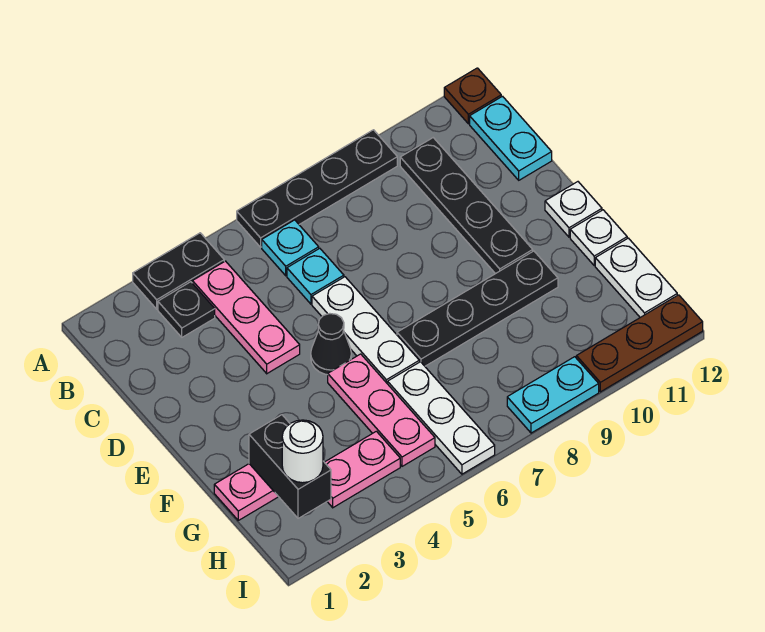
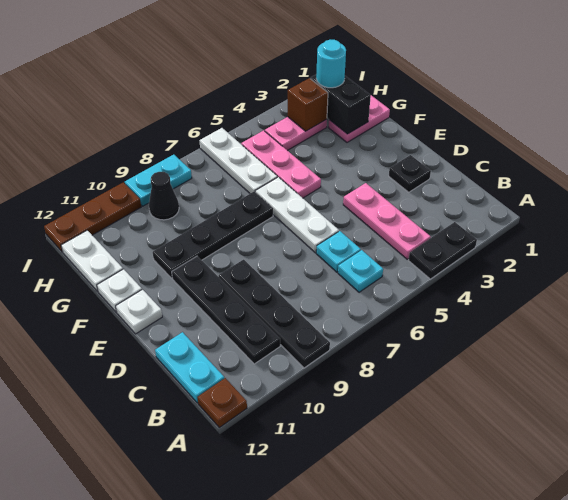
black 1x4 plate [237,130,397,247] -> black 1x4 plate turned to [219,260,330,368]
black 1x1 plate [158,282,215,337] -> black 1x1 plate moved to [389,155,431,192]
black 1x1 cone [311,314,351,375] -> black 1x1 cone moved to [149,172,179,220]
white 1x1 round brick [282,420,323,483] -> cyan 1x1 round brick [316,40,346,88]
none -> brown 1x1 brick [288,78,328,131]

